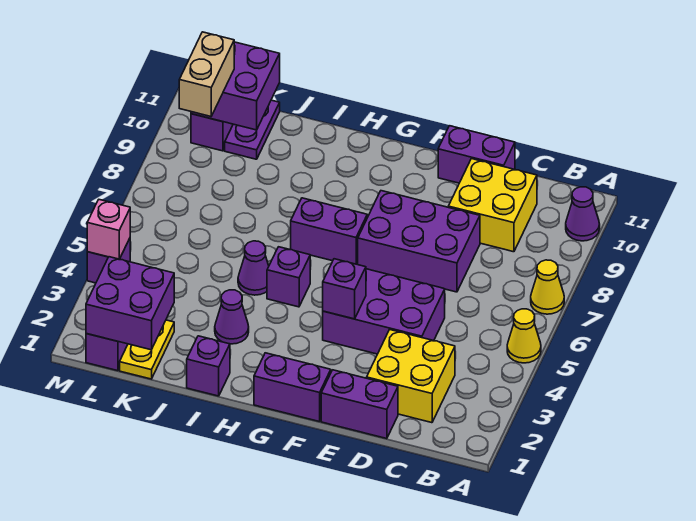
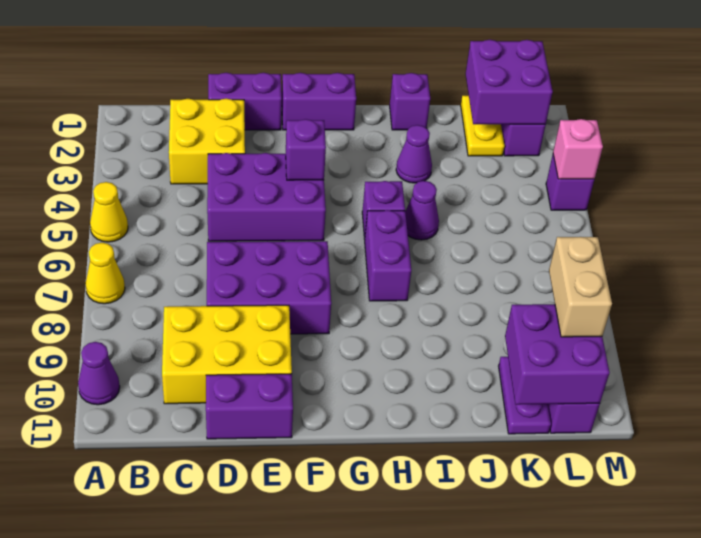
yellow 2x2 brick [448,159,537,252] -> yellow 2x3 brick [162,305,292,404]
purple 1x2 brick [291,198,367,264] -> purple 1x2 brick turned to [365,210,411,301]

